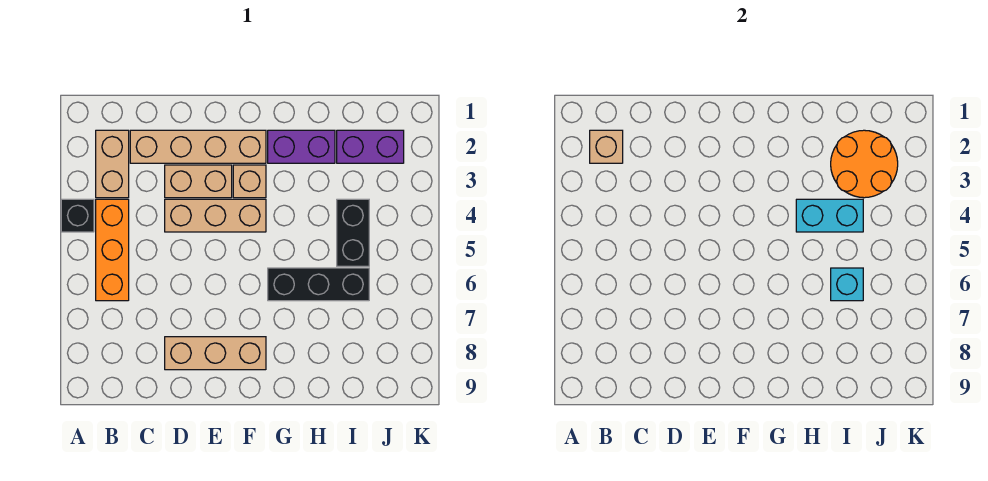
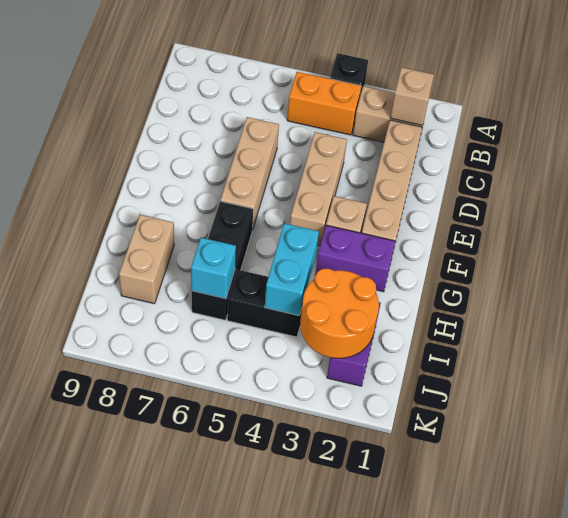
orange 1x3 brick [96,199,129,301] -> orange 1x2 brick [287,72,361,135]
tan 1x2 brick [165,165,232,198] -> tan 1x2 brick moved to [119,215,174,304]
tan 1x3 brick [165,337,266,370] -> tan 1x3 brick moved to [220,117,279,230]
purple 1x2 brick [268,130,335,163] -> purple 1x2 brick turned to [316,225,395,292]

